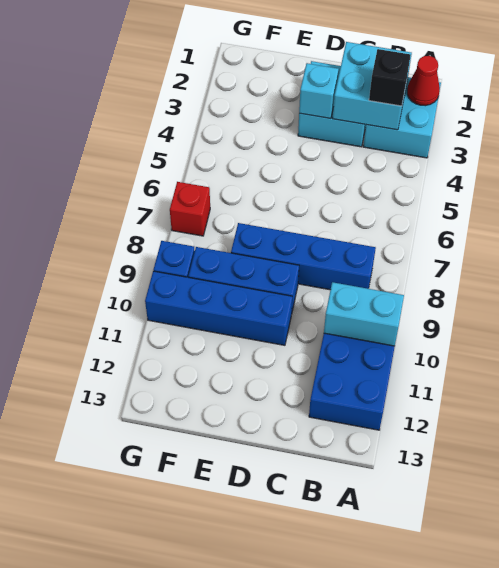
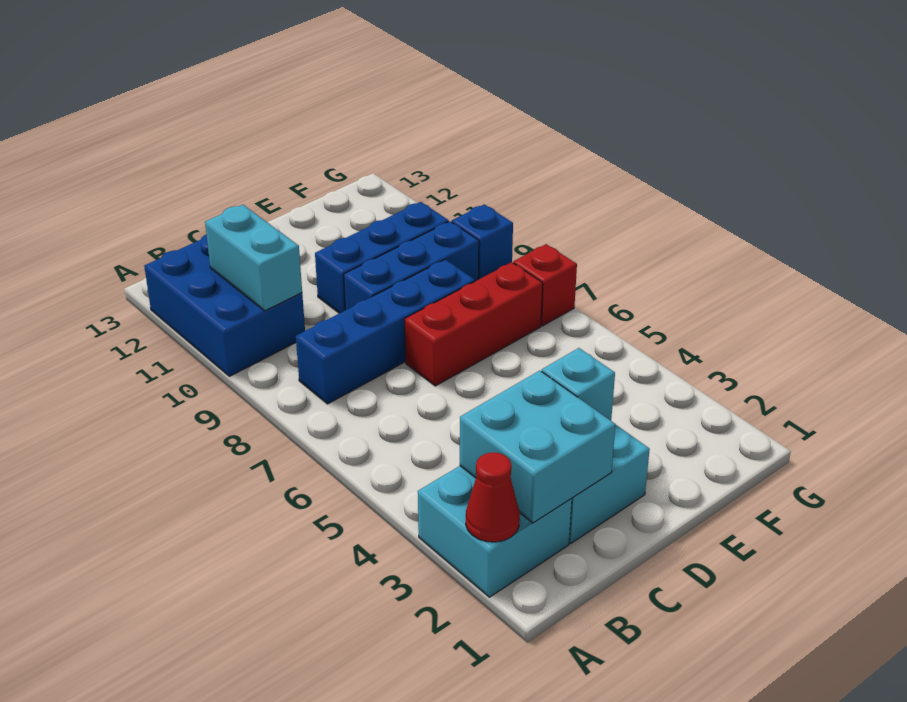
cyan 1x2 brick [324,282,404,346] -> cyan 1x2 brick turned to [205,205,302,311]
black 1x1 brick [369,49,410,106] -> none
none -> red 1x3 brick [404,262,543,386]
blue 1x4 brick [145,271,292,345] -> blue 1x3 brick [315,202,449,313]

